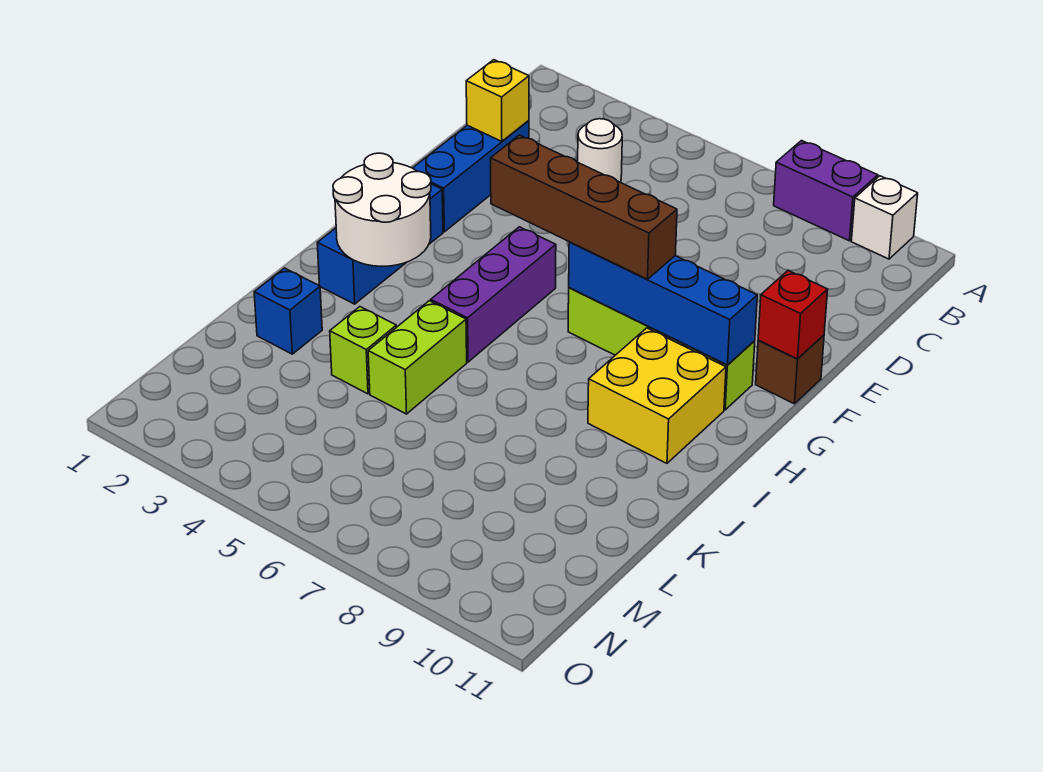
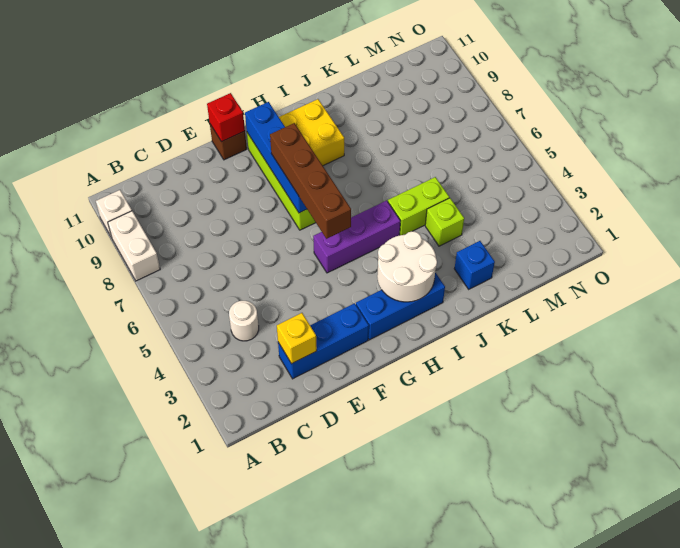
purple 1x2 brick [774,141,878,241] -> white 1x2 brick [108,211,160,281]

